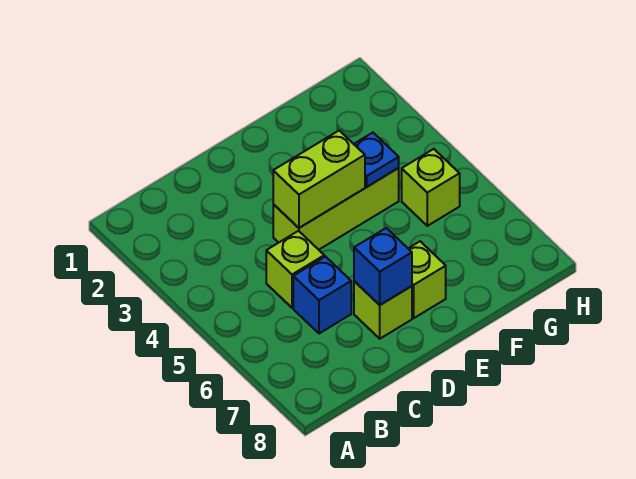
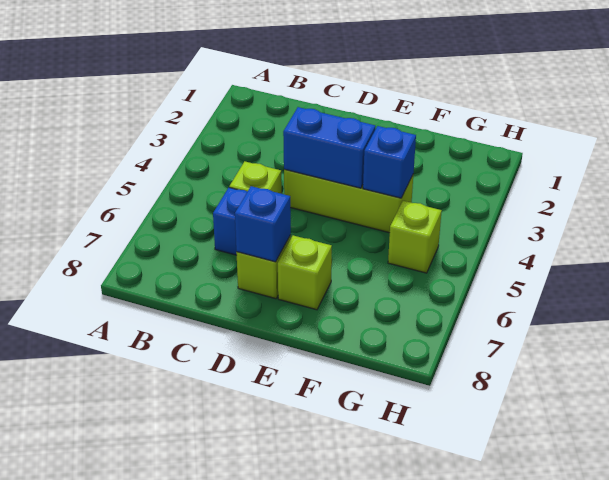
lime 1x2 brick [273,131,365,228] -> blue 1x2 brick [283,107,375,188]
blue 1x1 plate [354,133,399,187] -> blue 1x1 brick [363,126,416,198]

